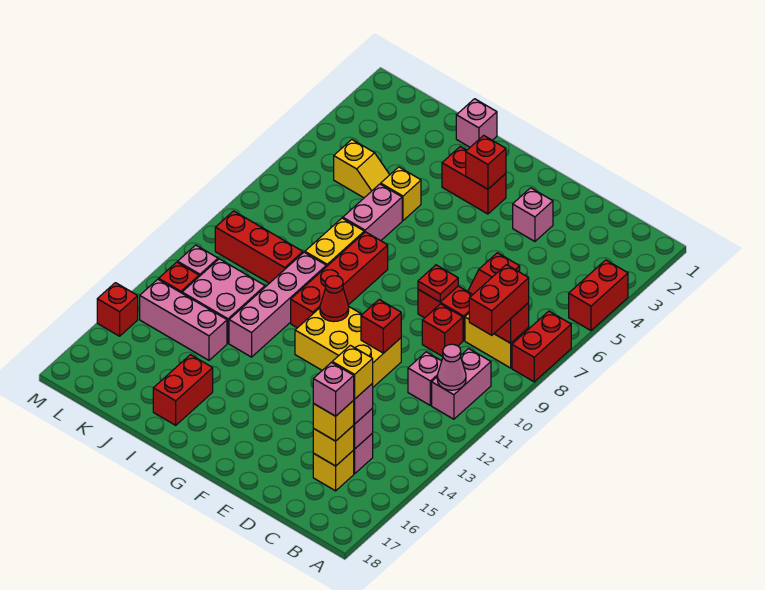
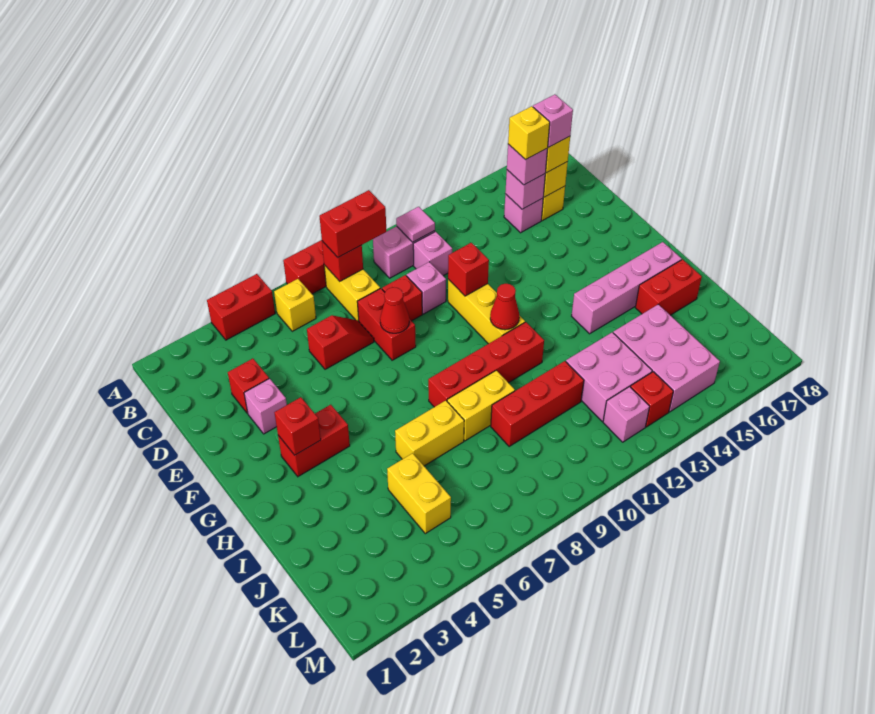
pink 1x1 cone [437,344,466,390] -> pink 1x1 tile [396,207,435,242]
red 1x1 plate [418,265,458,302] -> red 1x1 cone [380,287,409,333]
yellow 2x3 brick [295,307,401,387] -> yellow 1x3 brick [448,279,525,344]
red 1x2 brick [442,147,506,214] -> red 1x2 brick turned to [278,405,350,476]
pink 1x1 brick [456,99,497,147] -> pink 1x1 brick moved to [407,262,446,314]
yellow 1x1 brick [381,167,421,220] -> yellow 1x1 brick moved to [274,279,316,331]
pink 1x2 brick [343,184,402,241] -> yellow 1x2 brick [395,401,464,466]
pink 1x4 brick [229,252,326,357] -> pink 1x4 brick moved to [572,242,681,334]
yellow 1x2 slope [334,140,390,198] -> yellow 1x2 brick [387,453,451,534]
red 1x3 brick [215,211,303,283] -> red 1x3 brick turned to [491,361,584,447]
pink 1x3 brick [140,279,227,360] -> pink 2x3 brick [613,304,720,412]
red 1x1 brick [97,283,138,336] -> red 1x1 brick moved to [228,359,269,413]

